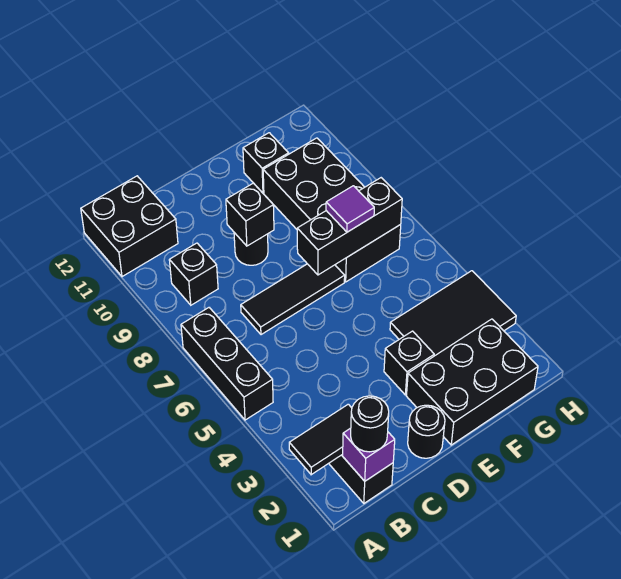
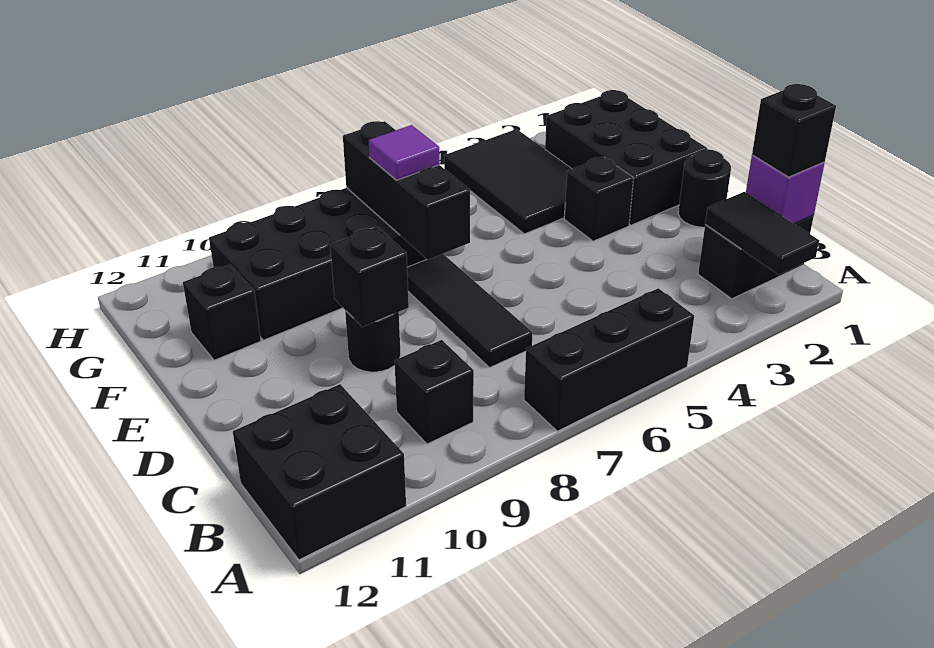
black 1x1 round brick [351,396,389,452] -> black 1x1 brick [752,84,836,177]

